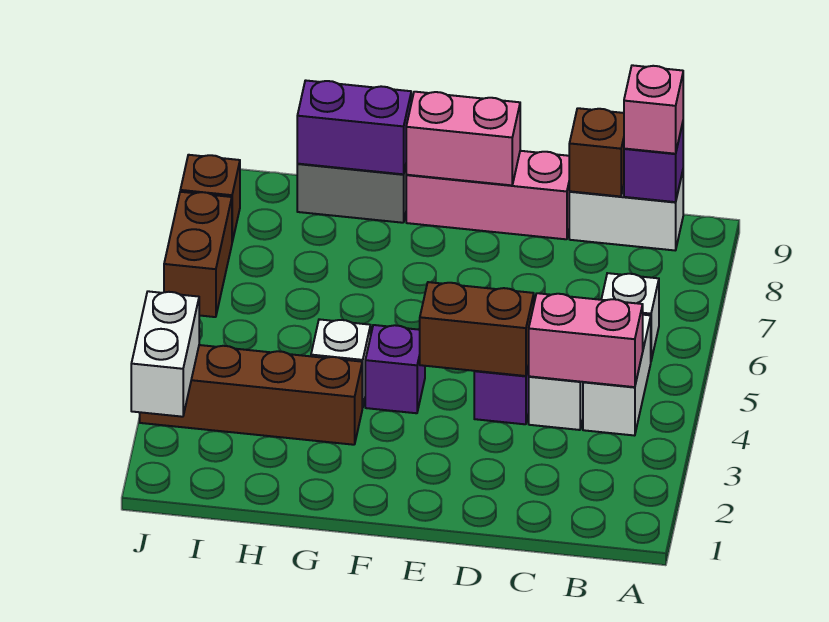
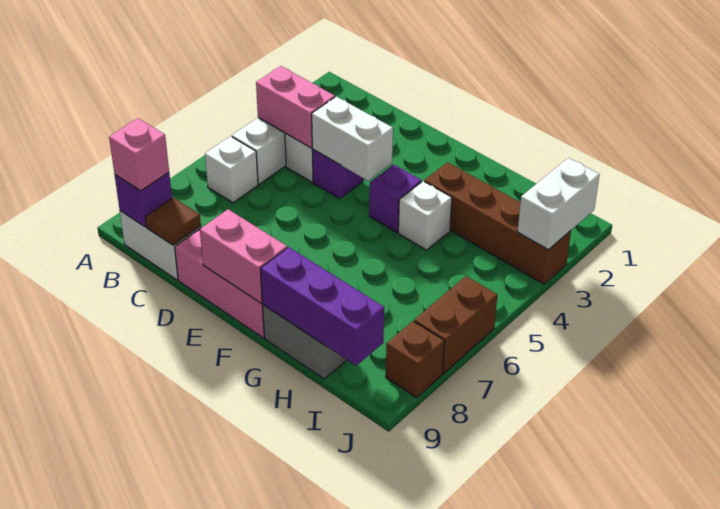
brown 1x1 brick [569,108,624,197] -> brown 1x1 tile [145,198,201,245]
brown 1x2 brick [420,282,534,376] -> white 1x2 brick [312,97,393,181]
purple 1x2 brick [297,80,411,174] -> purple 1x3 brick [261,247,384,366]

